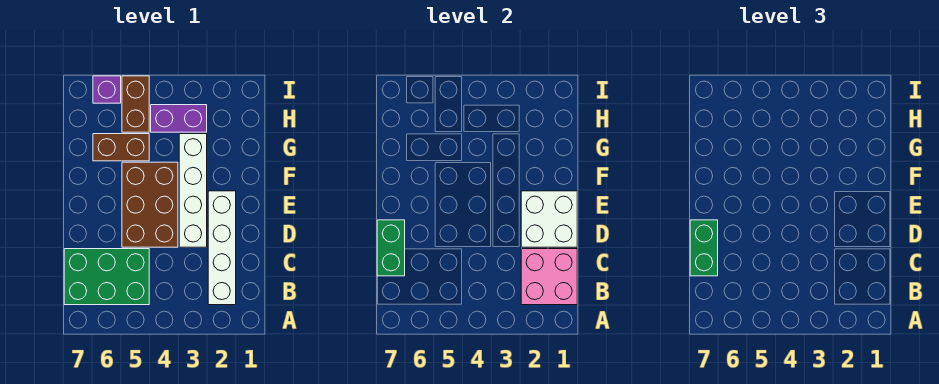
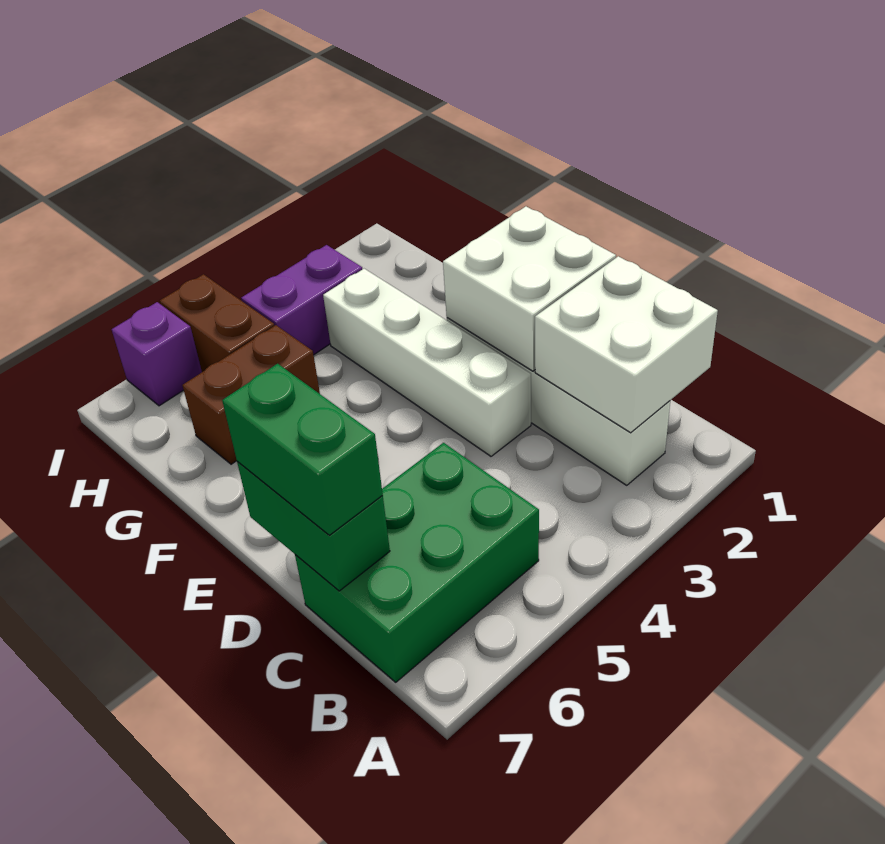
pink 2x2 brick [521,249,577,305] -> white 2x2 brick [535,256,718,433]
brown 2x3 brick [122,162,178,247] -> none

